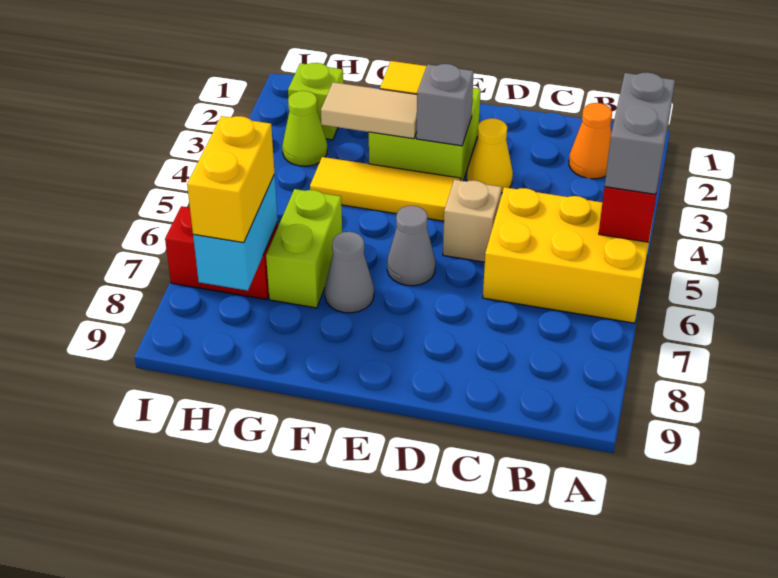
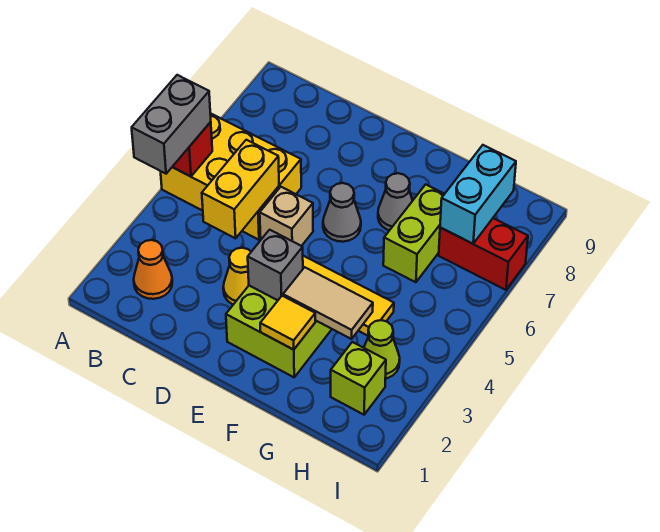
yellow 1x2 brick [187,116,275,243] -> yellow 1x2 brick moved to [202,140,279,238]

